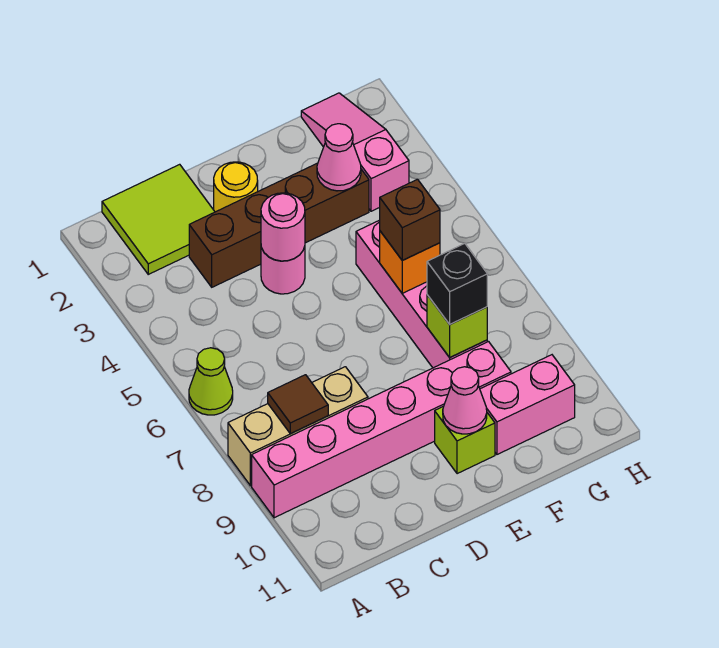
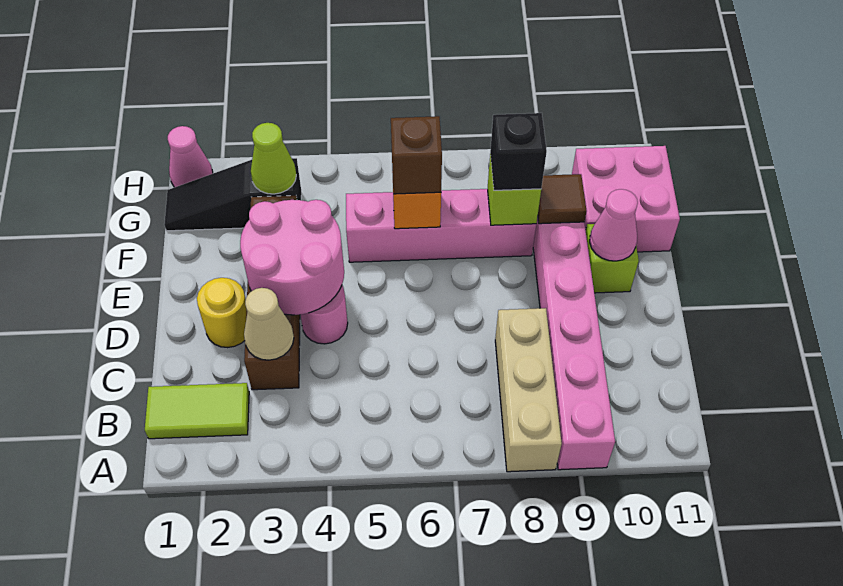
lime 1x1 cone [189,348,233,415] -> lime 1x1 cone moved to [251,123,296,194]
lime 2x2 tile [102,164,215,274] -> lime 1x2 tile [145,383,249,439]
brown 1x1 tile [268,375,328,434] -> brown 1x1 tile moved to [538,174,587,224]
none -> tan 1x1 cone [244,288,294,360]
pink 1x1 round brick [261,193,305,261] -> pink 2x2 round brick [240,200,344,315]
pink 1x1 cone [317,124,361,191] -> pink 1x1 cone moved to [168,126,213,187]
pink 1x2 brick [480,355,575,454] -> pink 2x2 brick [572,146,680,252]
pink 1x3 slope [301,93,409,211] -> black 1x3 slope [164,158,301,231]

